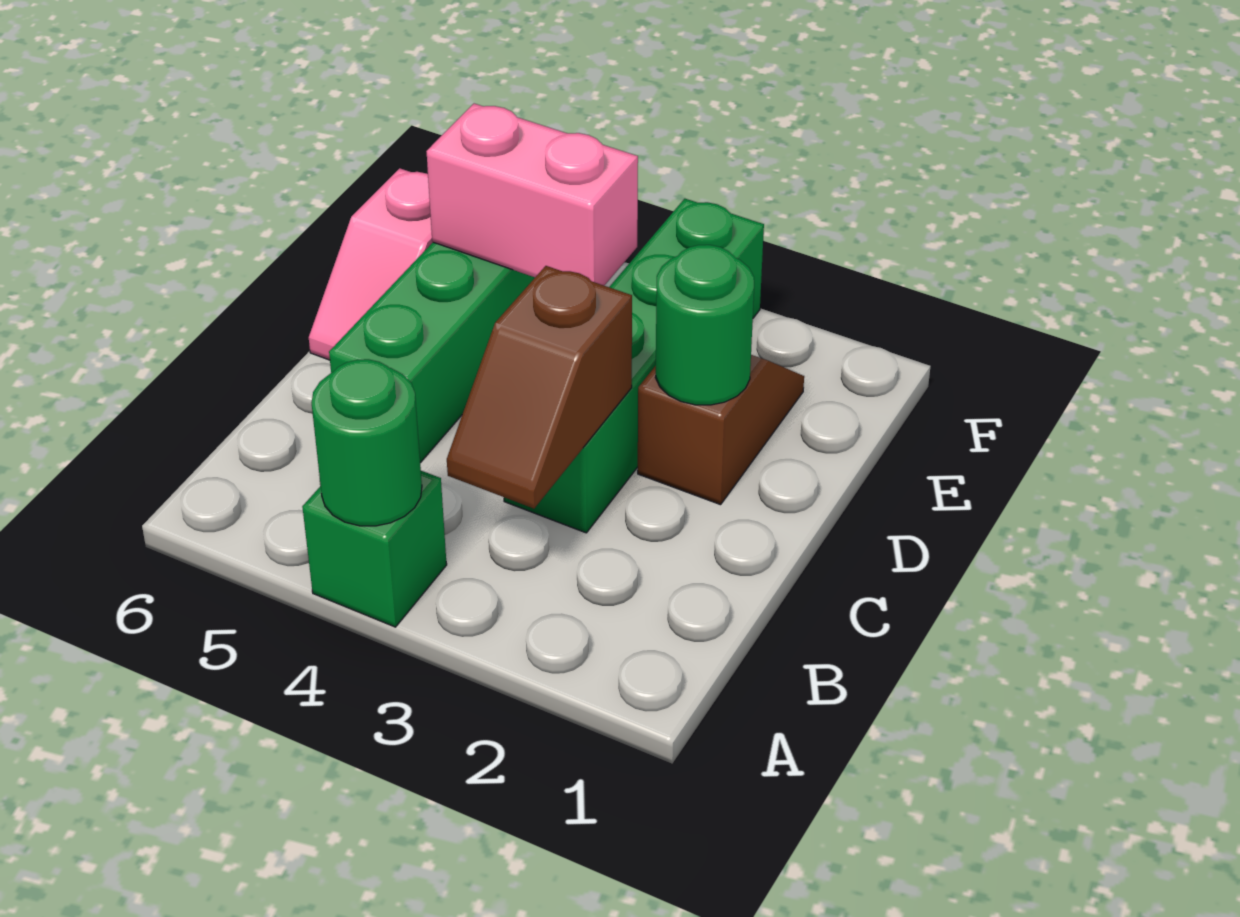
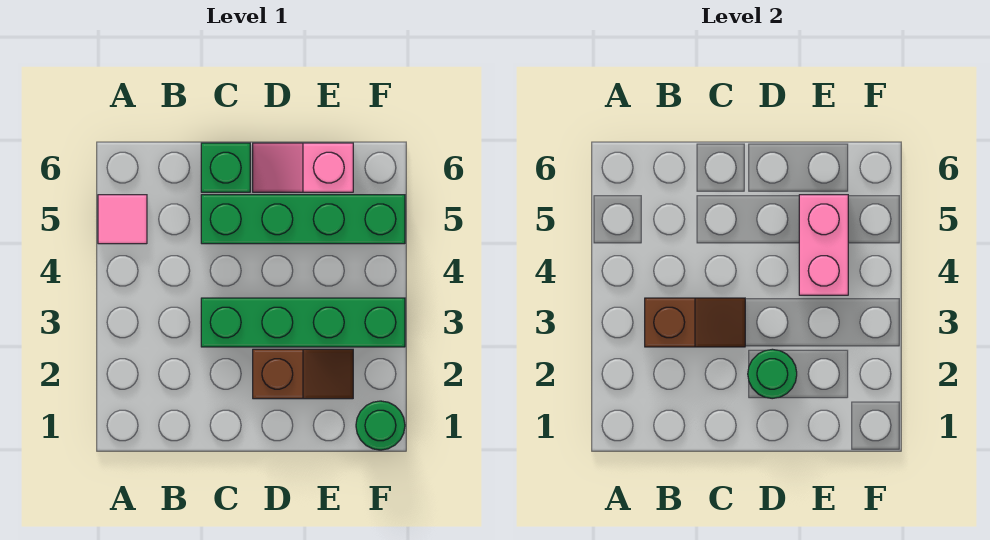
green 1x1 brick [302,471,447,627] -> green 1x1 brick moved to [201,143,250,192]
green 1x1 round brick [311,359,422,526] -> green 1x1 round brick moved to [356,401,405,450]
none -> pink 1x1 tile [98,195,147,244]
brown 1x2 slope [447,266,632,508] -> brown 1x2 slope turned to [645,298,745,347]

